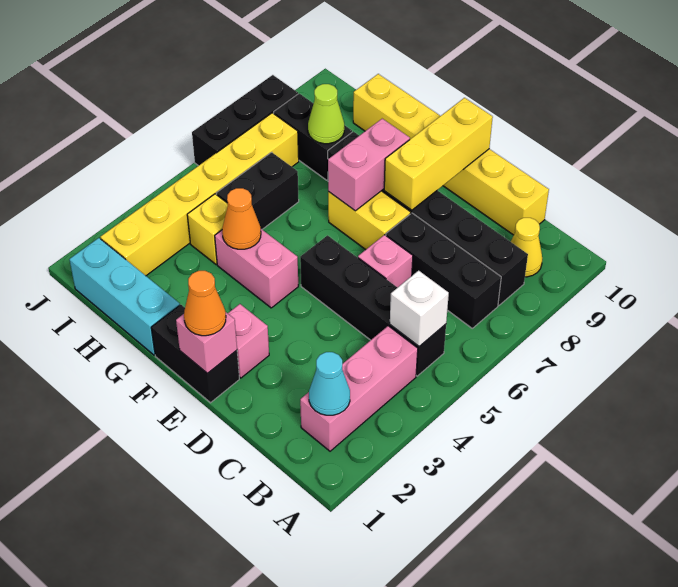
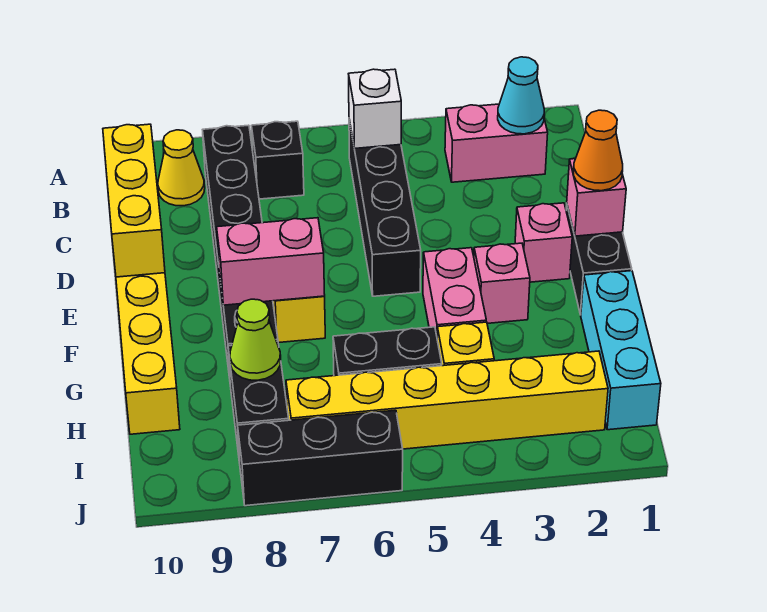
pink 1x3 brick [300,326,418,451] -> pink 1x2 brick [445,104,548,182]
black 1x3 brick [386,213,501,328] -> black 1x1 brick [252,121,304,199]
pink 1x1 brick [358,235,413,287] -> pink 1x1 brick moved to [474,243,530,323]
yellow 1x3 brick [384,98,493,210] -> yellow 1x3 brick turned to [103,124,165,277]
orange 1x1 cone [222,188,261,249] -> none

